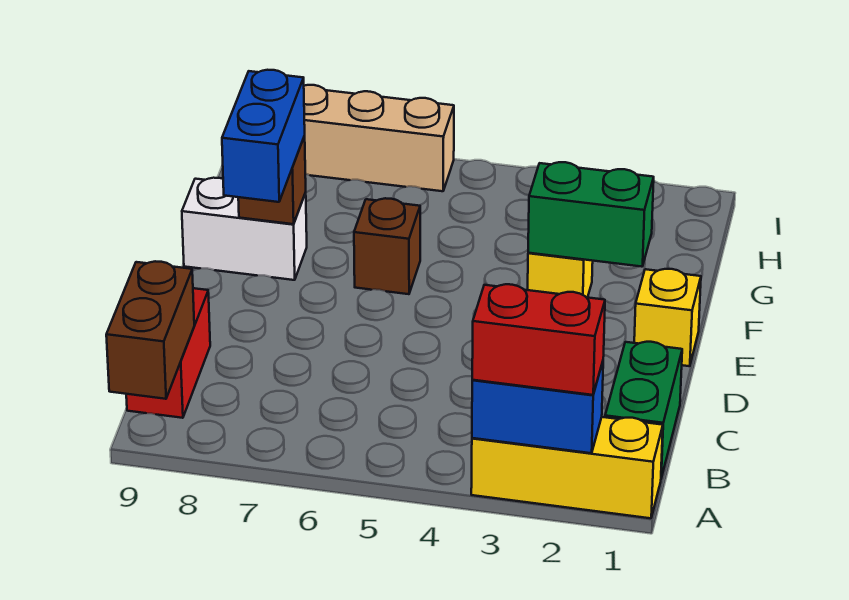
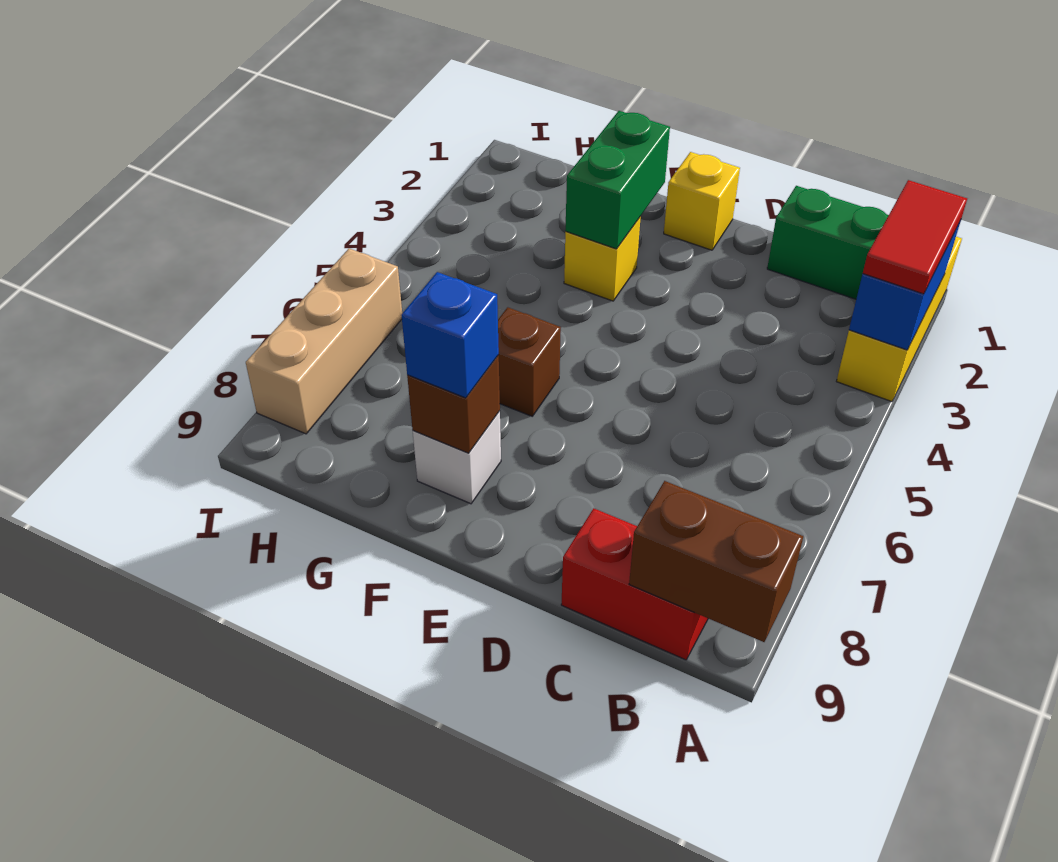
red 1x2 brick [472,284,605,395] -> red 1x2 tile [863,180,967,294]
blue 1x2 brick [222,70,305,202] -> blue 1x1 brick [402,272,499,398]
white 1x2 brick [182,178,307,280] -> white 1x1 brick [413,411,501,504]

